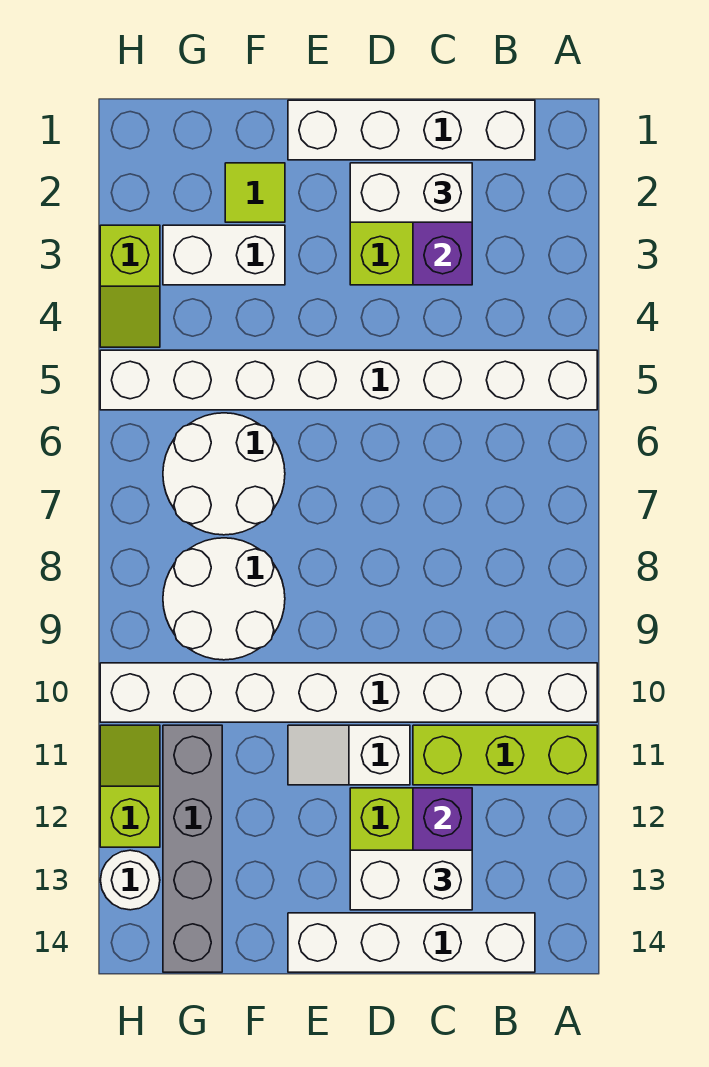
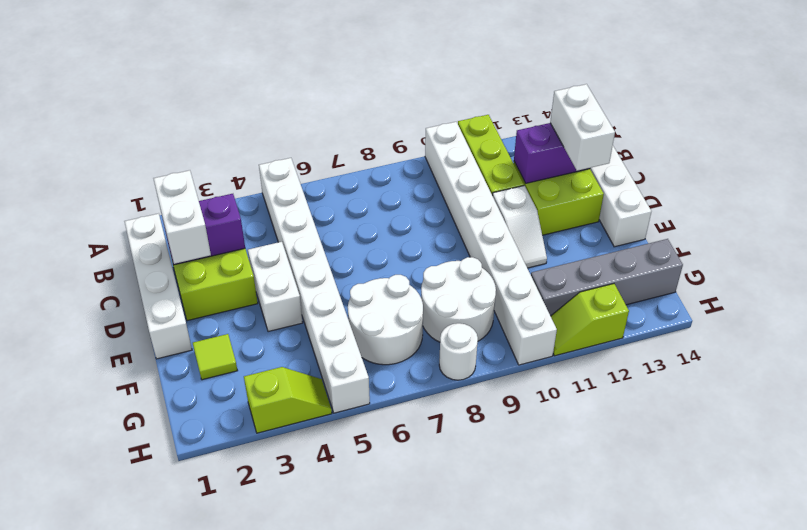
white 1x2 brick [163,225,285,285] -> white 1x2 brick moved to [248,242,303,332]
white 1x1 round brick [100,850,160,910] -> white 1x1 round brick moved to [439,323,478,380]

